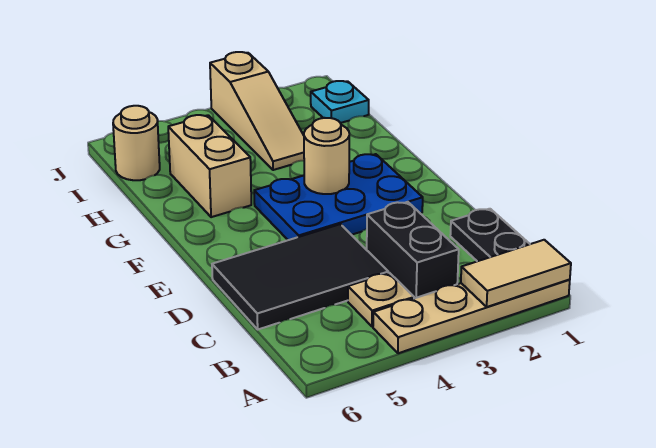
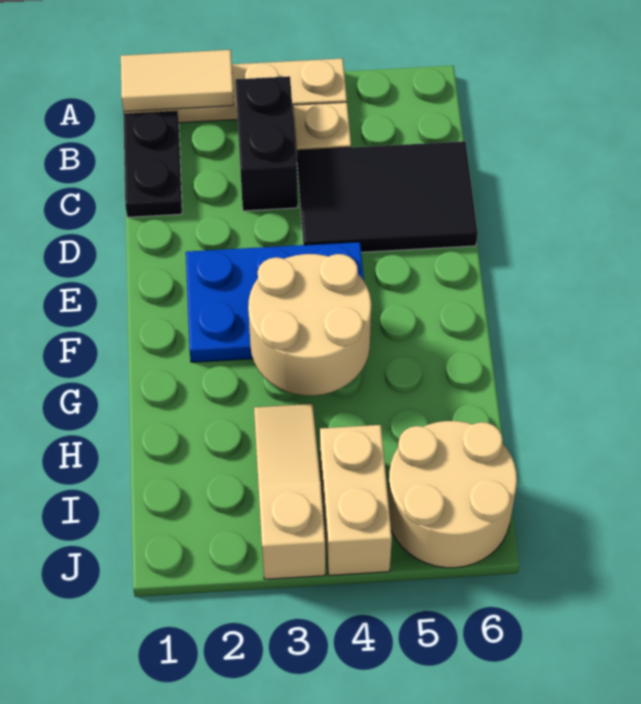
tan 1x1 round brick [304,118,349,194] -> tan 2x2 round brick [248,254,371,396]
tan 1x2 brick [168,115,251,217] -> tan 1x2 brick moved to [320,425,392,575]
cyan 1x1 plate [311,81,369,123] -> none
tan 1x1 round brick [113,106,160,180] -> tan 2x2 round brick [388,421,517,568]

